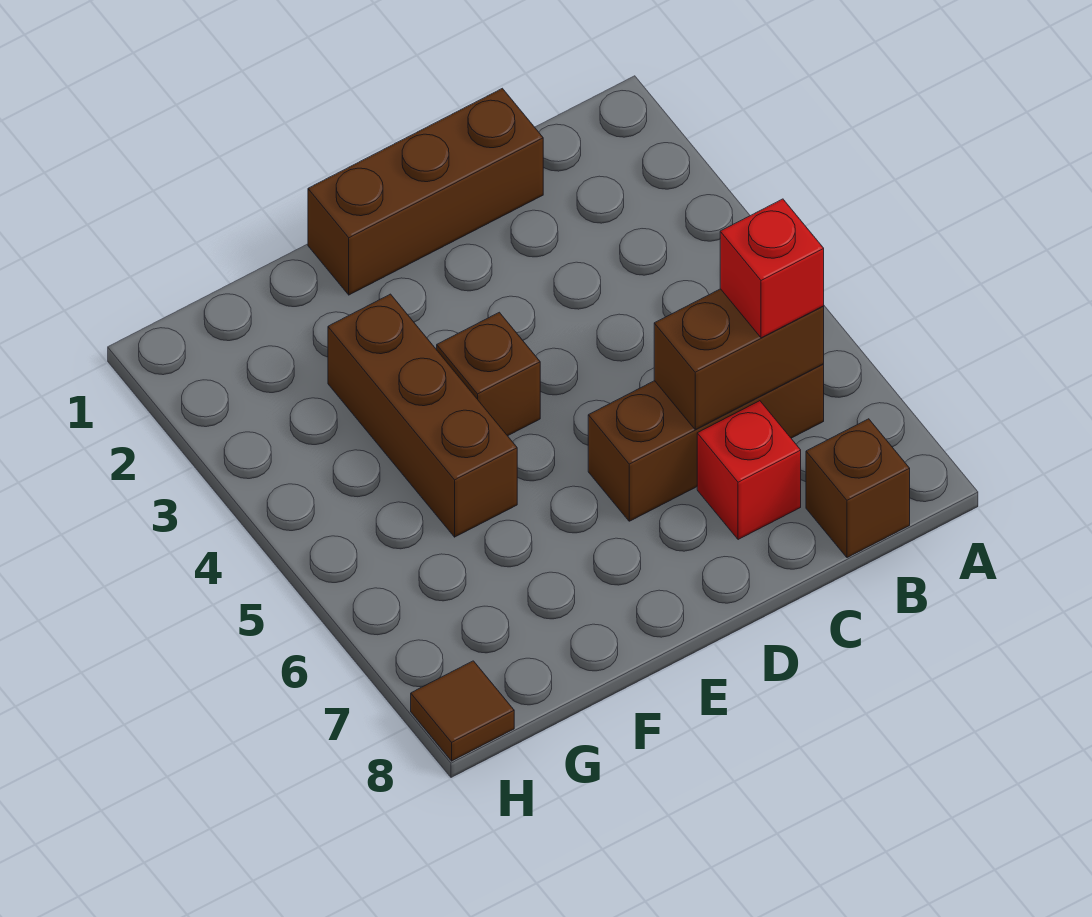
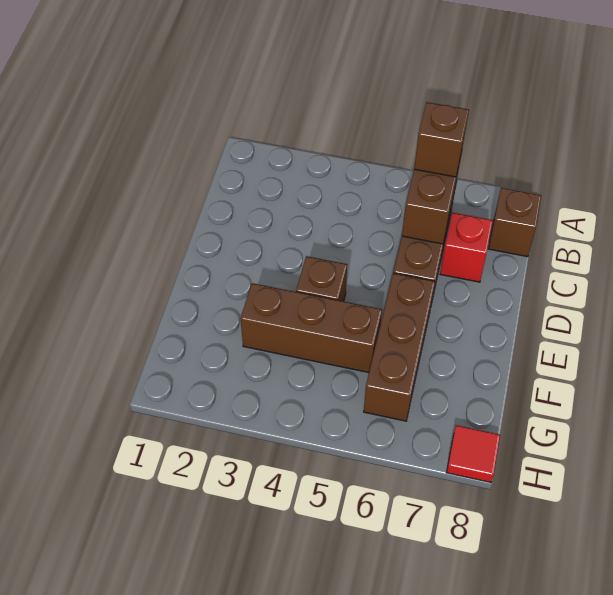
red 1x1 brick [720,199,824,338] -> brown 1x1 brick [414,102,469,177]
brown 1x3 brick [308,88,543,295] -> brown 1x3 brick moved to [364,273,435,421]
brown 1x1 tile [411,661,514,761] -> red 1x1 tile [447,425,500,482]

